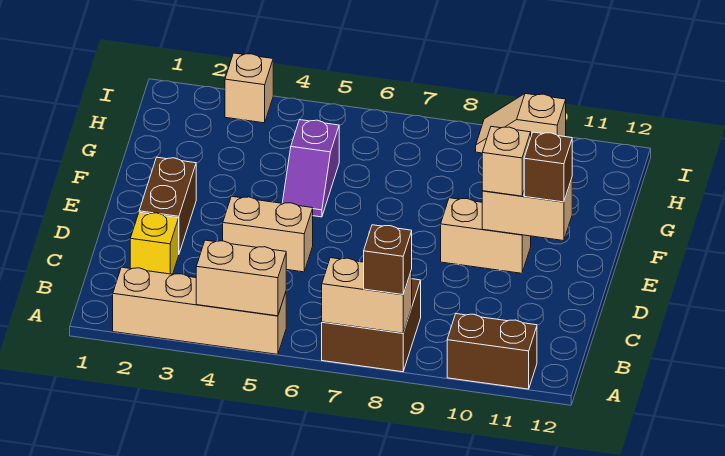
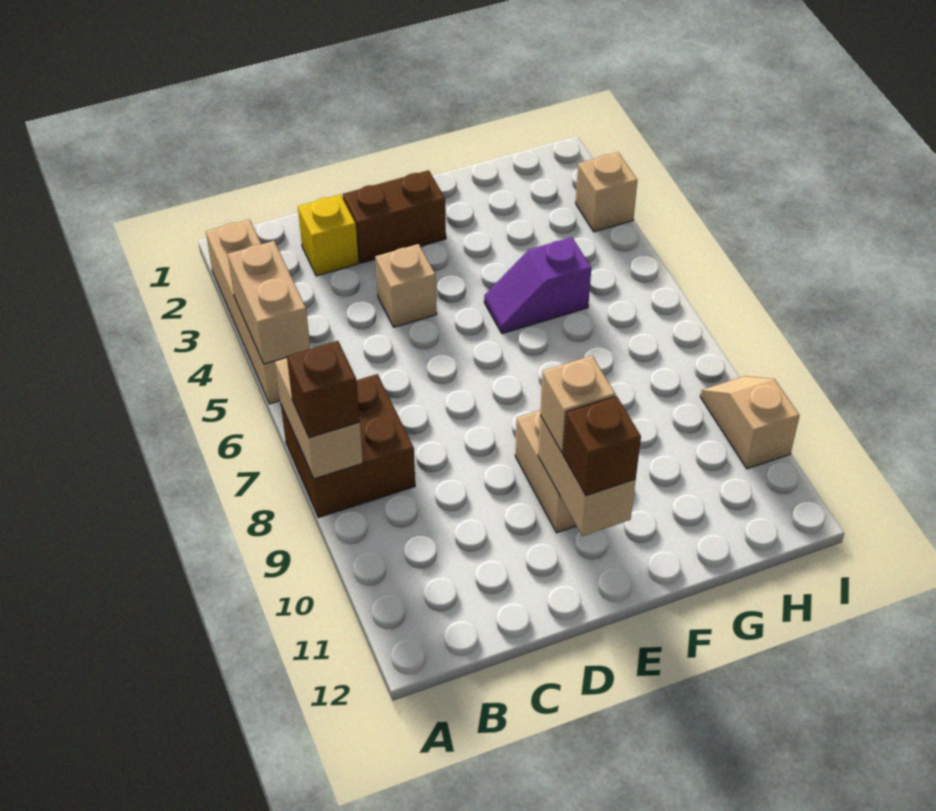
brown 1x2 brick [447,314,537,389] -> none
tan 1x2 brick [223,196,313,272] -> tan 1x1 brick [375,244,437,327]

